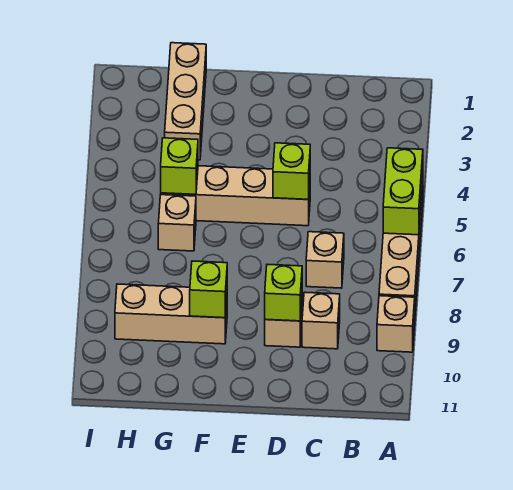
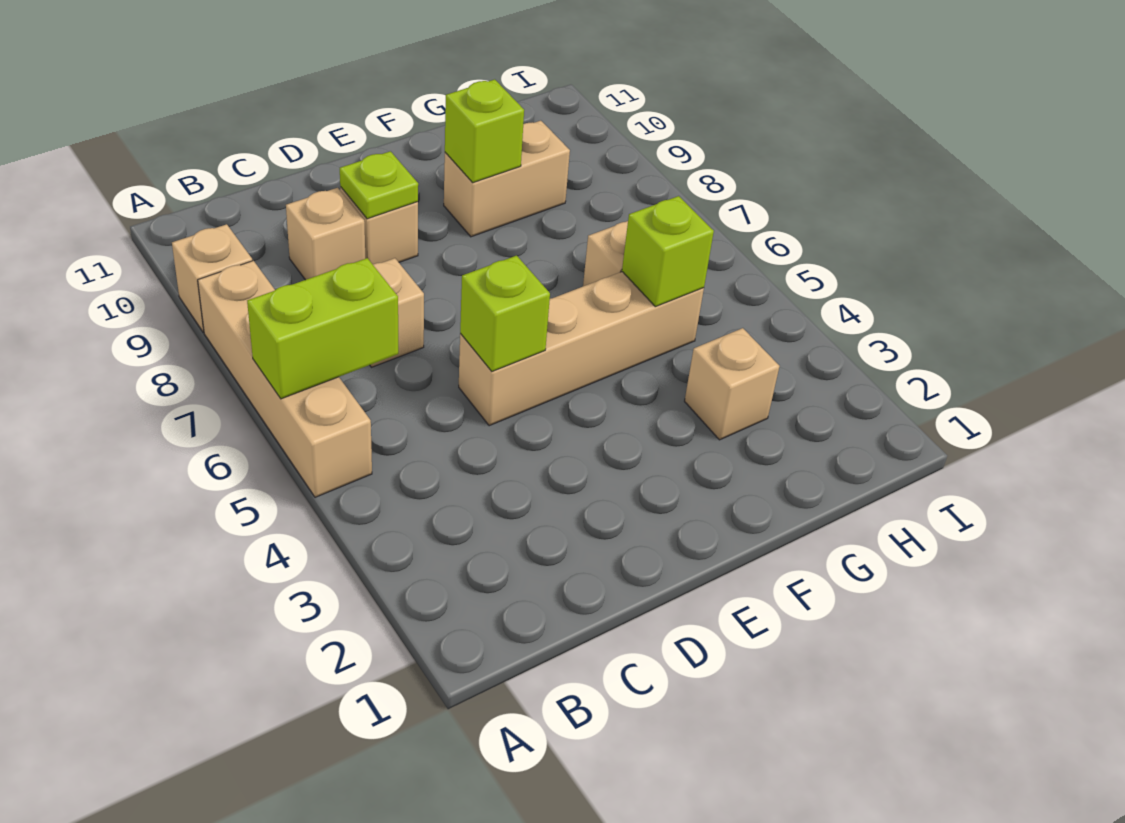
lime 1x2 brick [383,148,423,235] -> lime 1x2 brick turned to [247,258,398,399]
lime 1x1 brick [265,264,302,321] -> lime 1x1 plate [340,151,418,219]
tan 1x3 brick [115,284,227,344] -> tan 1x2 brick [444,121,570,237]
tan 1x3 brick [165,43,206,160] -> tan 1x1 brick [685,328,780,440]

